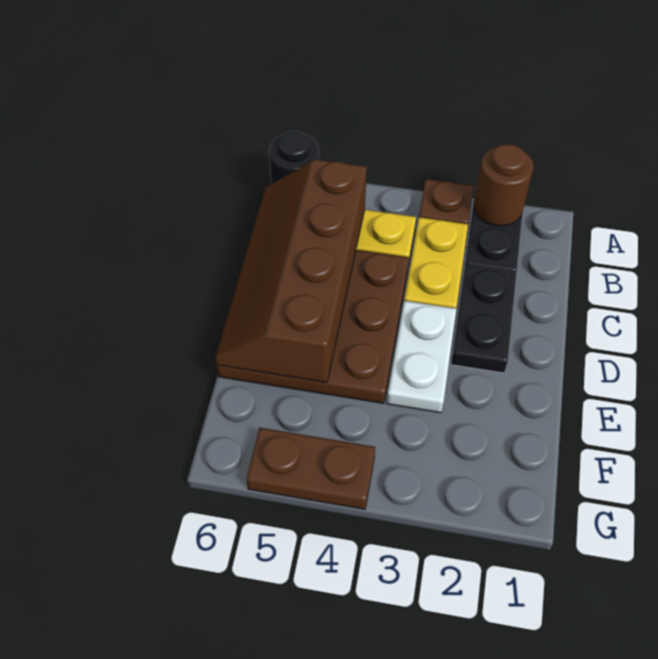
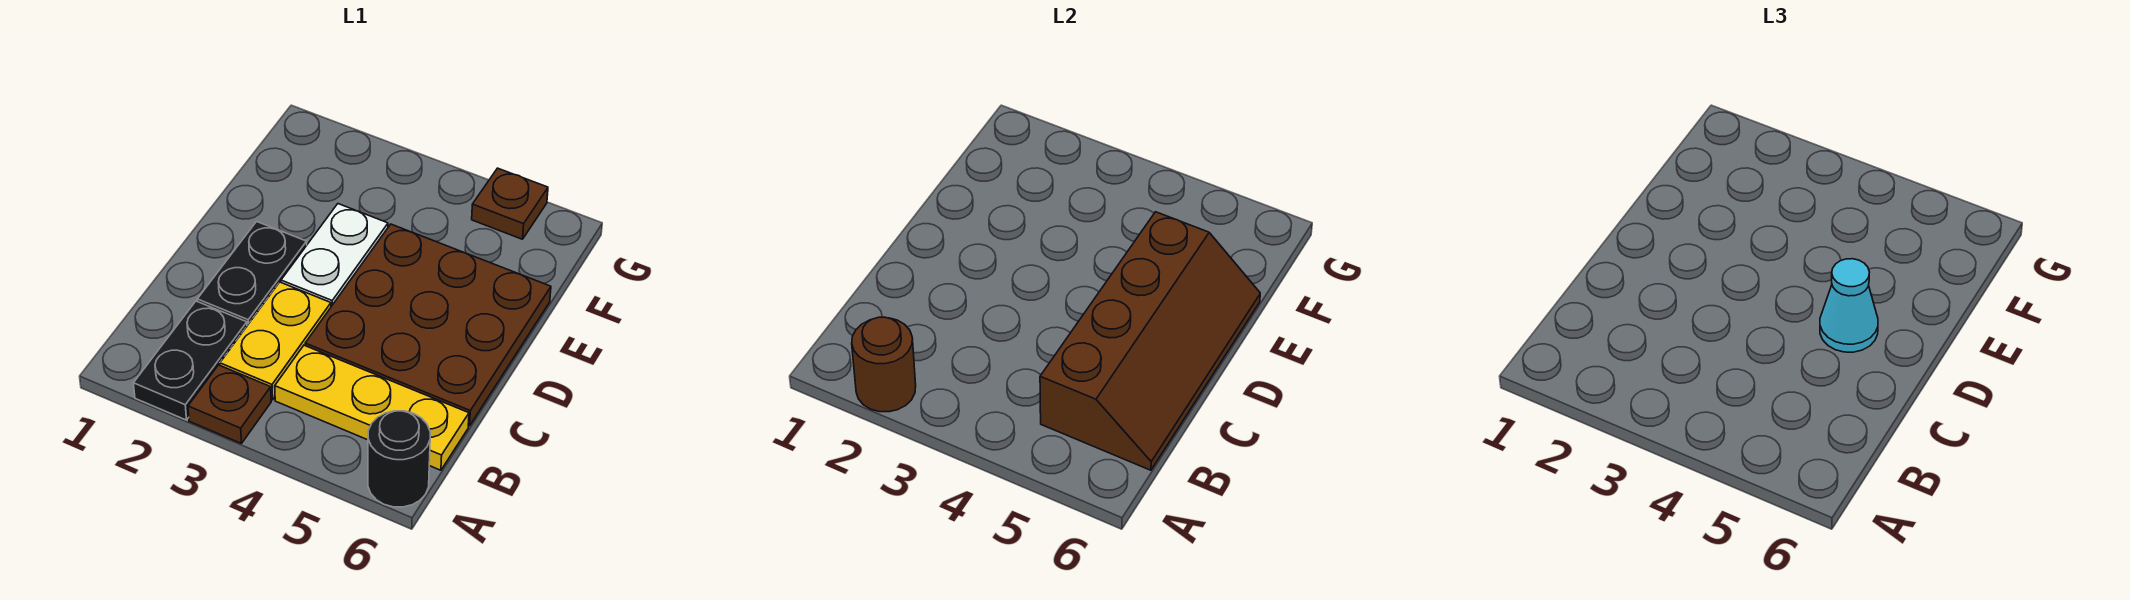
none -> cyan 1x1 cone [1820,259,1878,352]
brown 1x2 plate [246,428,375,509] -> brown 1x1 plate [472,168,548,239]

